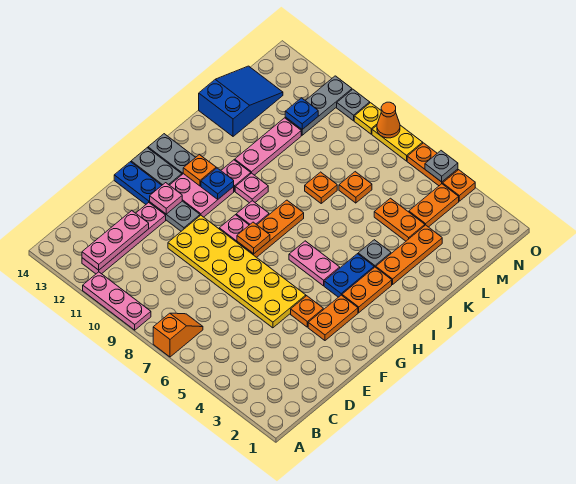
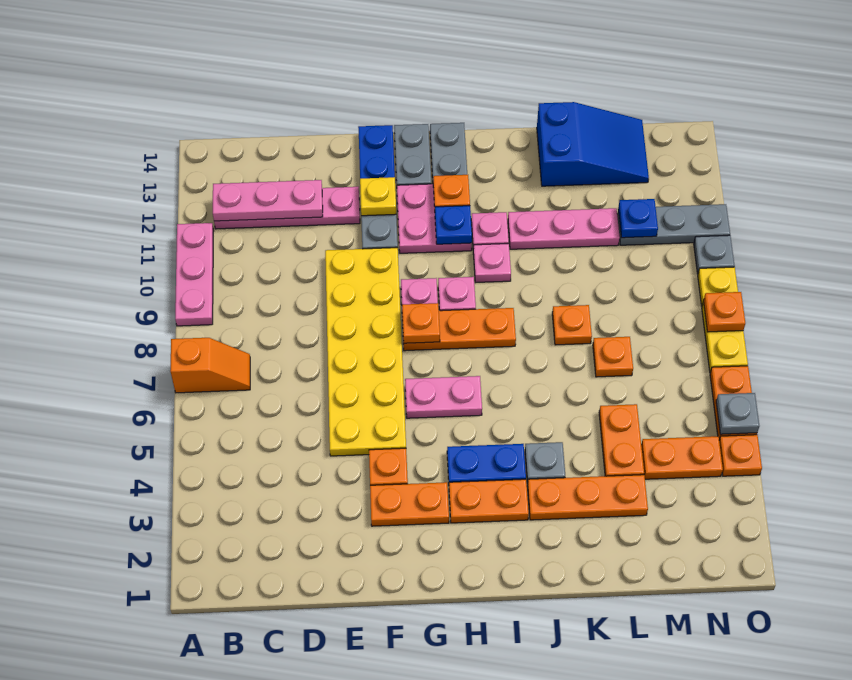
pink 1x1 plate [150,183,182,214] -> yellow 1x1 plate [360,177,396,216]
pink 1x2 plate [289,241,340,286] -> pink 1x2 plate turned to [405,376,482,418]
orange 1x1 cone [377,102,400,138] -> orange 1x1 plate [704,292,745,332]

